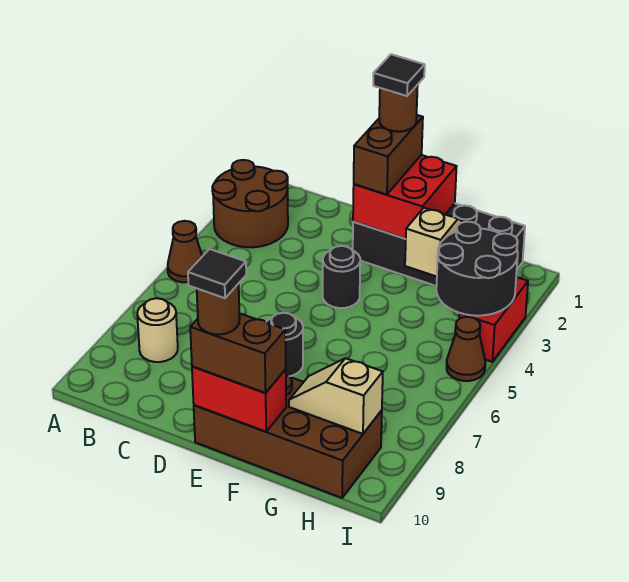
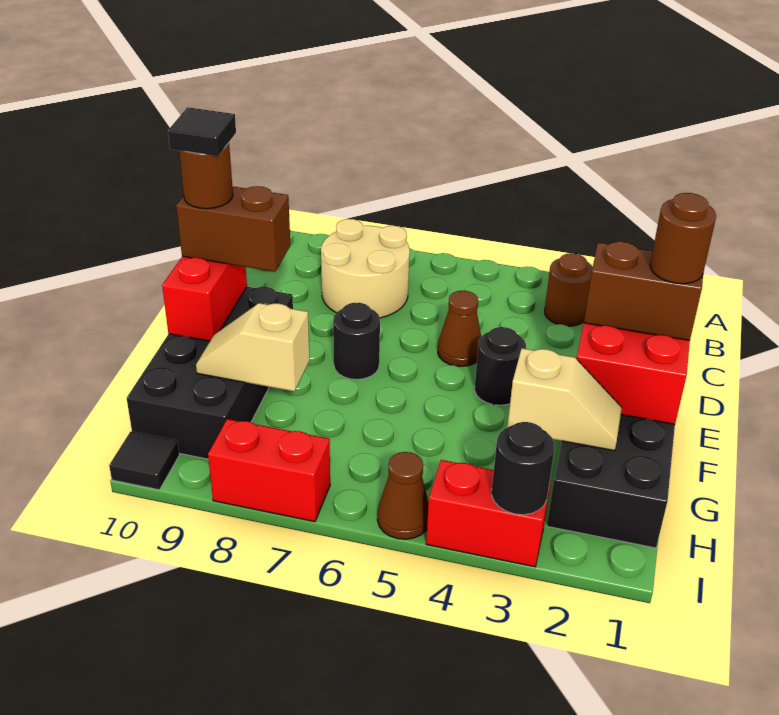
brown 2x2 round brick [212,160,288,247] -> brown 1x1 round brick [545,253,593,326]
brown 1x1 cone [168,221,202,282] -> brown 1x1 cone moved to [438,291,481,366]
tan 1x1 round brick [137,298,178,362] -> tan 2x2 round brick [321,219,410,318]
black 1x1 tile [373,54,425,96] -> black 1x1 tile moved to [109,431,179,490]
brown 2x4 brick [194,375,382,498] -> black 2x4 brick [127,287,293,459]
brown 1x2 brick [190,313,286,393] -> brown 1x2 brick turned to [176,186,290,272]
tan 1x2 slope [289,358,383,434] -> tan 1x2 slope turned to [196,303,310,391]
black 2x2 round brick [436,222,518,316] -> black 1x1 round brick [492,422,554,515]
none -> red 1x2 brick [208,419,330,522]

